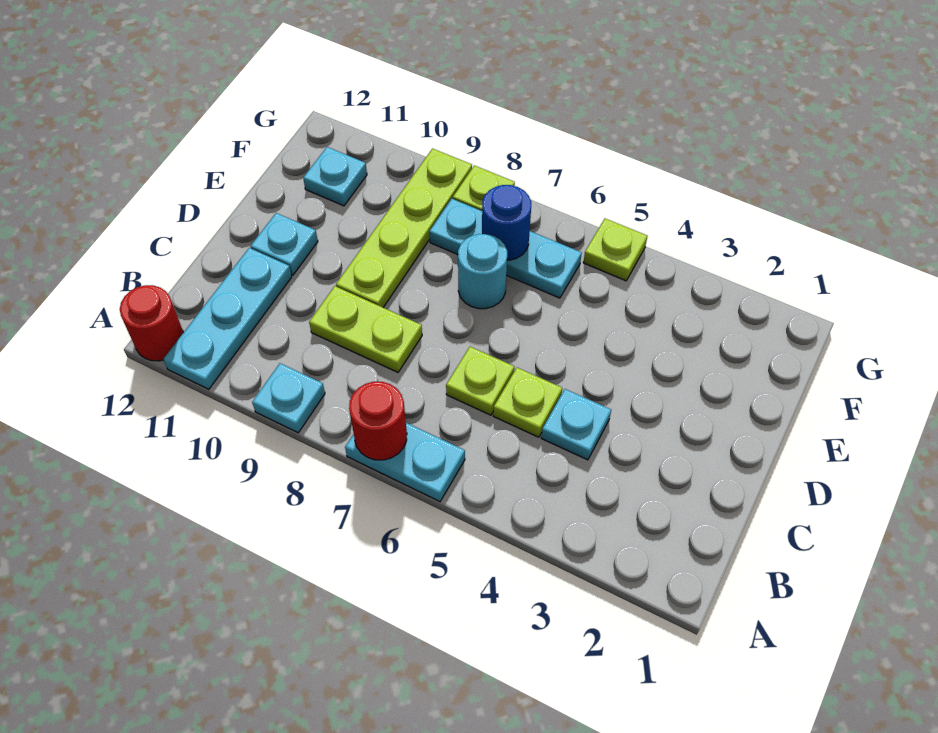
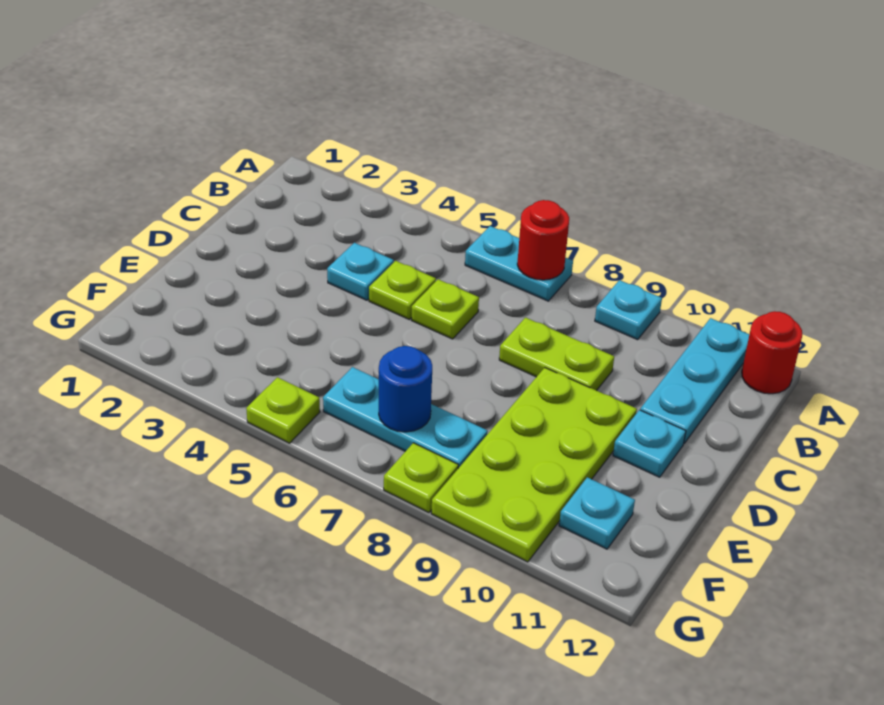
lime 1x4 plate [336,149,472,307] -> lime 2x4 plate [431,368,637,562]
cyan 1x1 round brick [458,234,507,309] -> none

